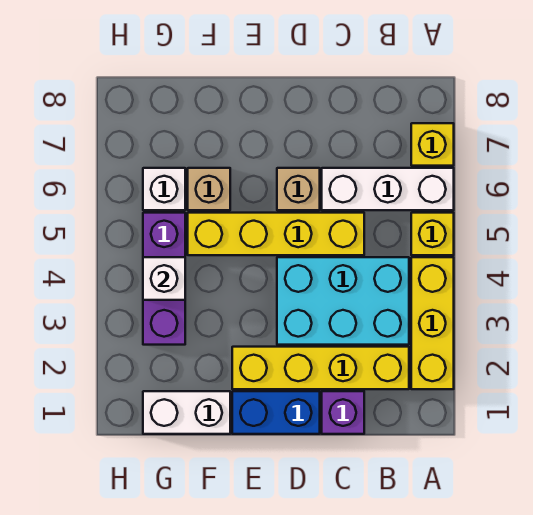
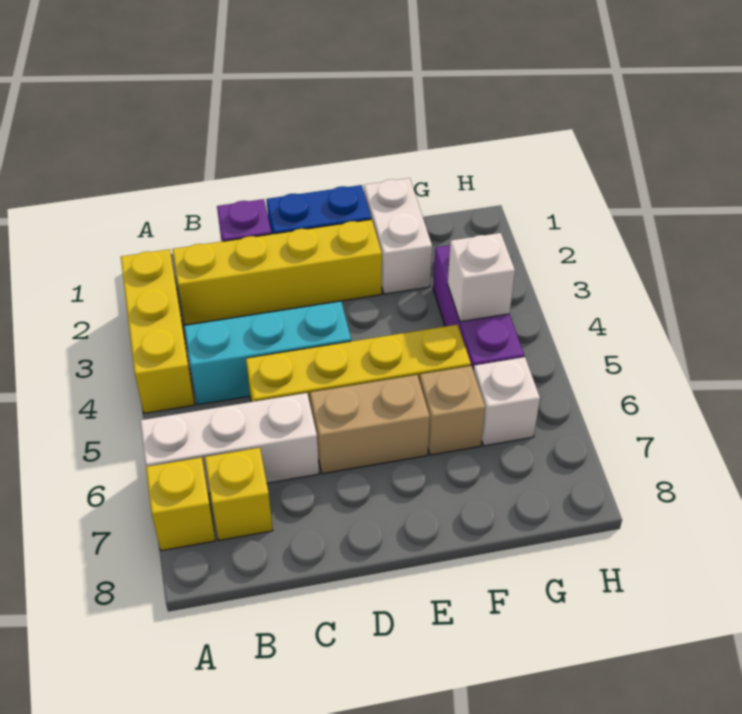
yellow 1x1 brick [411,213,454,255] -> yellow 1x1 brick moved to [205,448,273,540]
cyan 2x3 brick [277,257,409,345] -> cyan 1x3 brick [184,301,351,405]
tan 1x1 brick [277,168,320,210] -> tan 1x2 brick [310,375,430,474]
white 1x2 brick [143,391,230,434] -> white 1x2 brick turned to [364,178,432,294]

